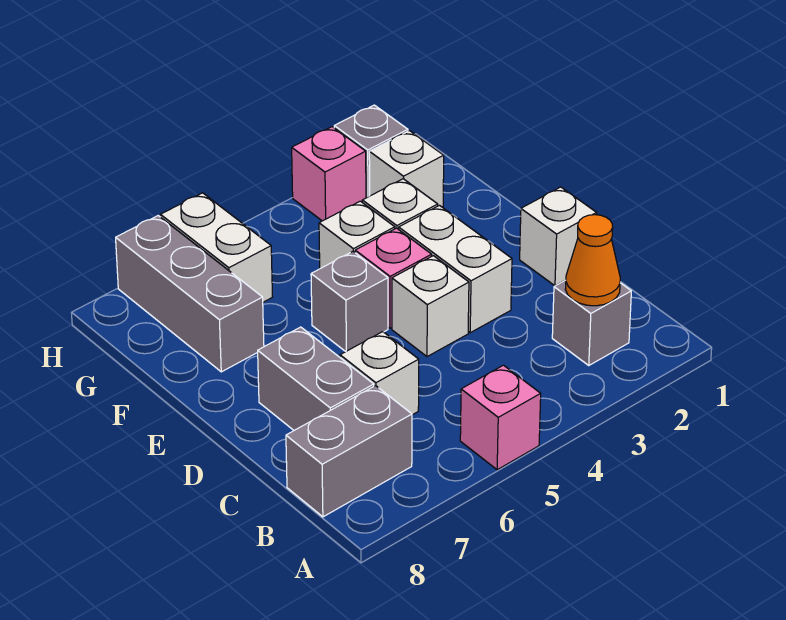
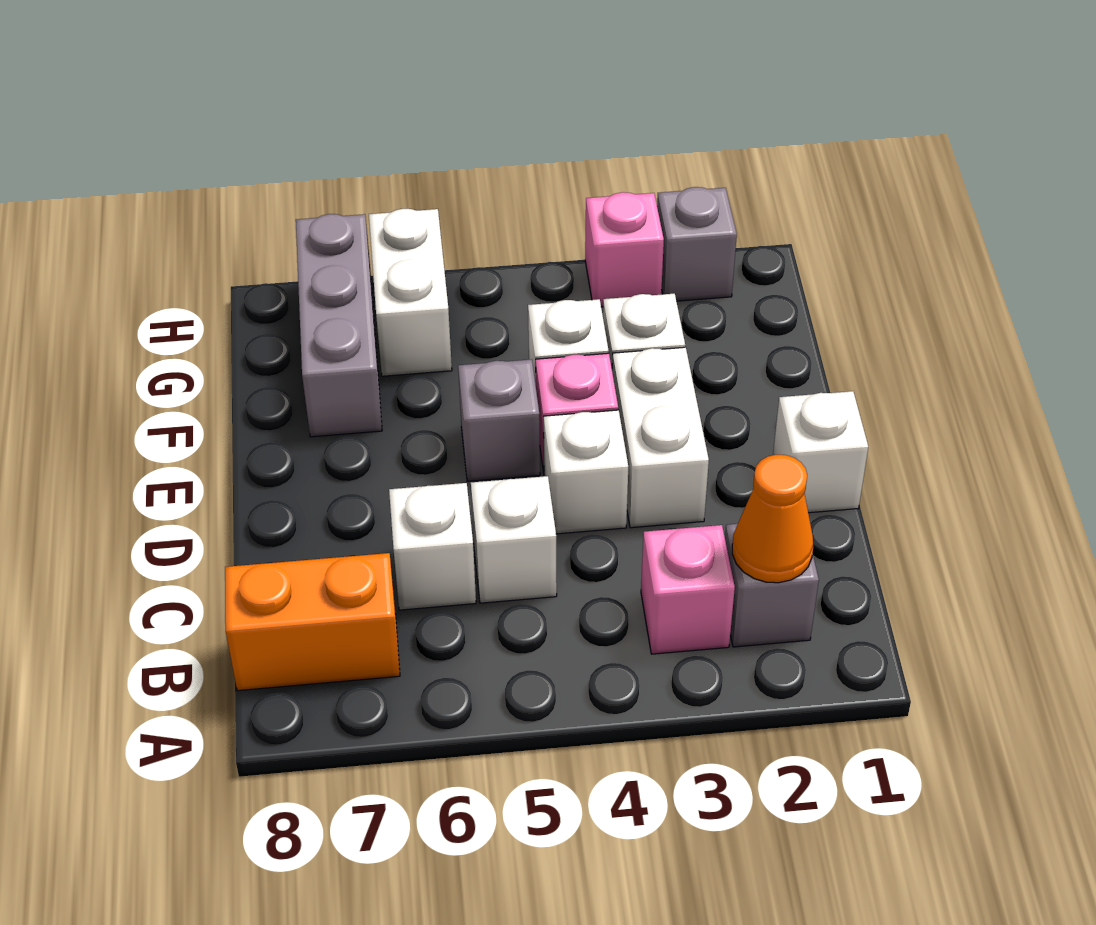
pink 1x1 brick [460,365,541,470] -> pink 1x1 brick moved to [641,525,735,654]
grey 1x2 brick [286,386,412,517] -> orange 1x2 brick [225,553,400,691]
grey 1x2 brick [258,327,374,430] -> none
white 1x1 brick [369,131,444,207] -> white 1x1 brick moved to [471,476,557,603]

